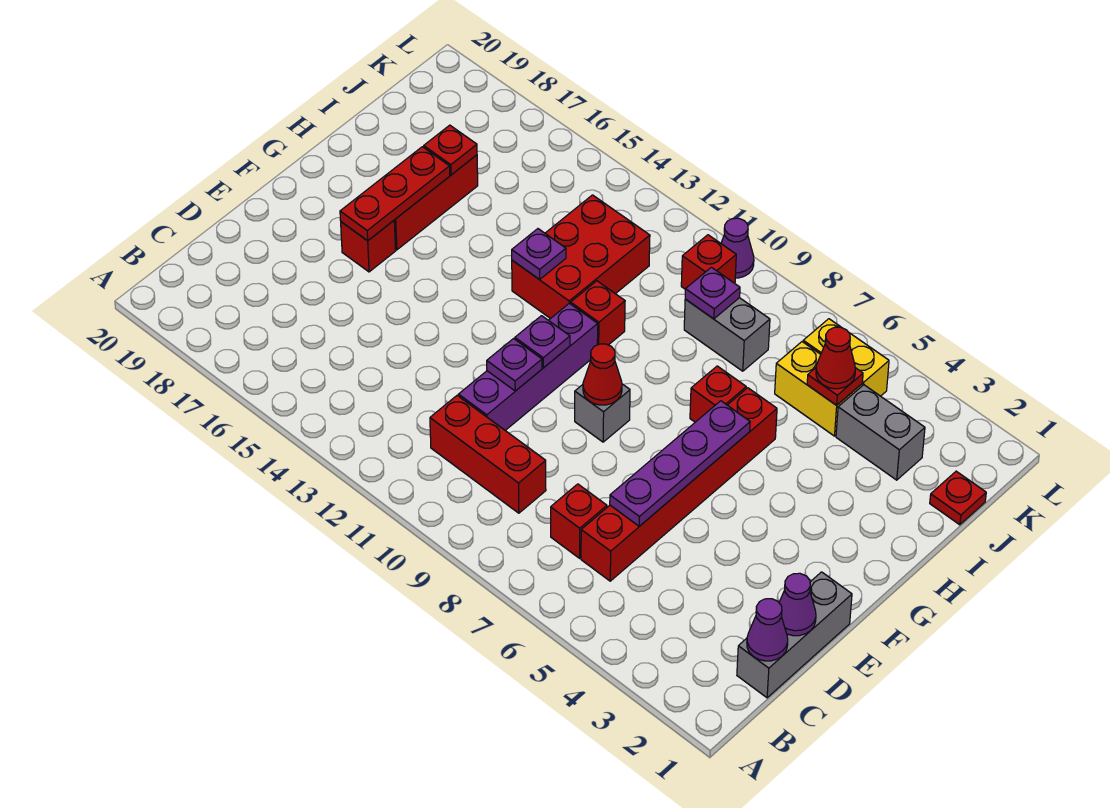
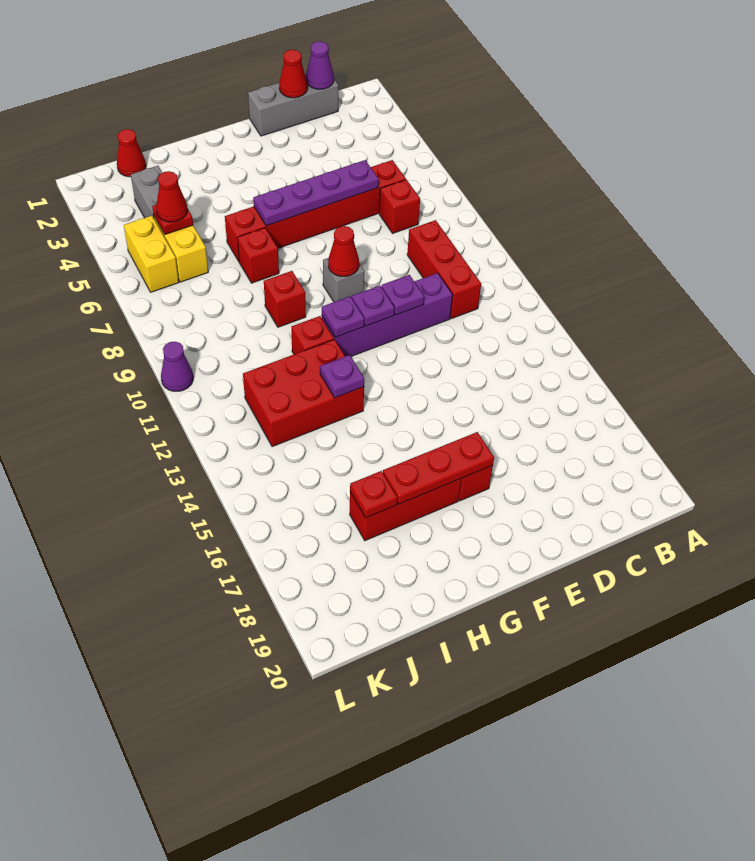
purple 1x1 cone [779,573,816,636] -> red 1x1 cone [279,50,307,98]
red 1x1 plate [930,471,986,525] -> red 1x1 cone [117,129,146,177]
grey 1x2 brick [684,298,770,371] -> none
purple 1x1 plate [685,267,740,319] -> purple 1x1 plate moved to [322,296,365,337]
red 1x1 brick [681,235,736,289] -> red 1x1 brick moved to [264,271,306,327]

